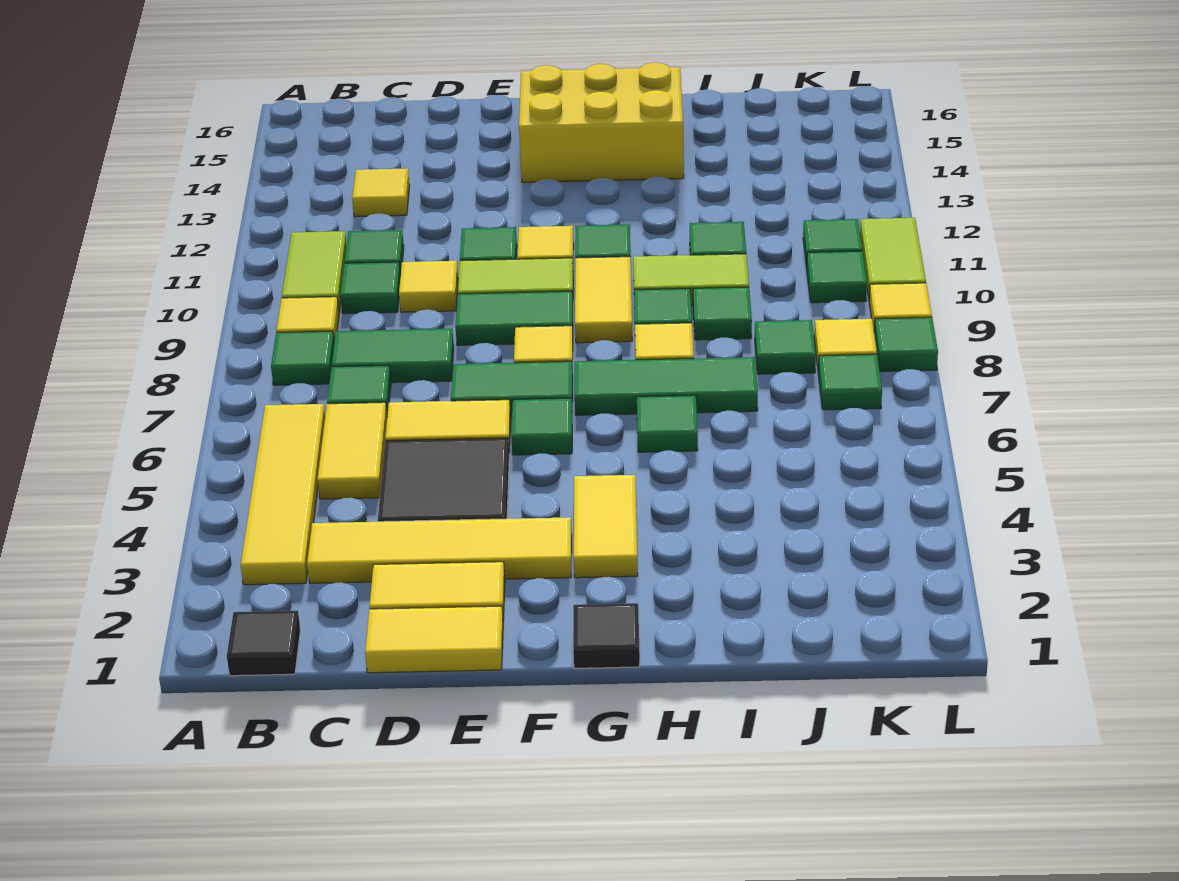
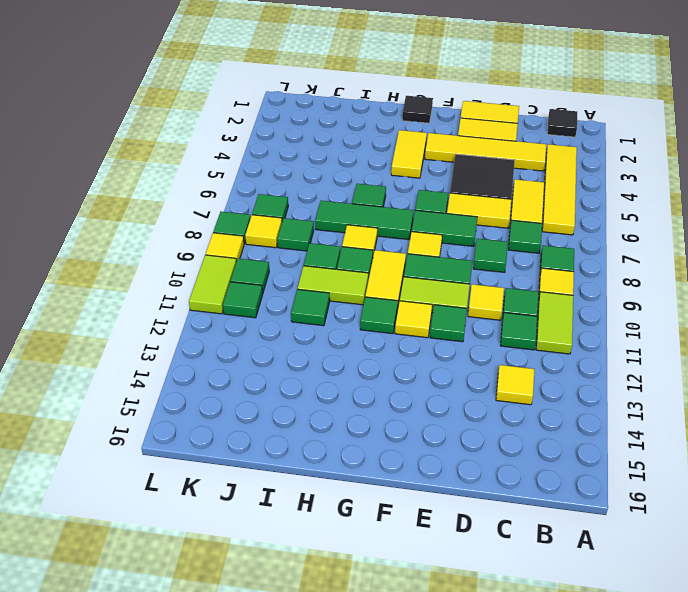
green 1x2 tile [332,328,454,383] -> green 1x1 tile [473,239,508,272]
yellow 2x3 brick [519,63,684,182] -> none

